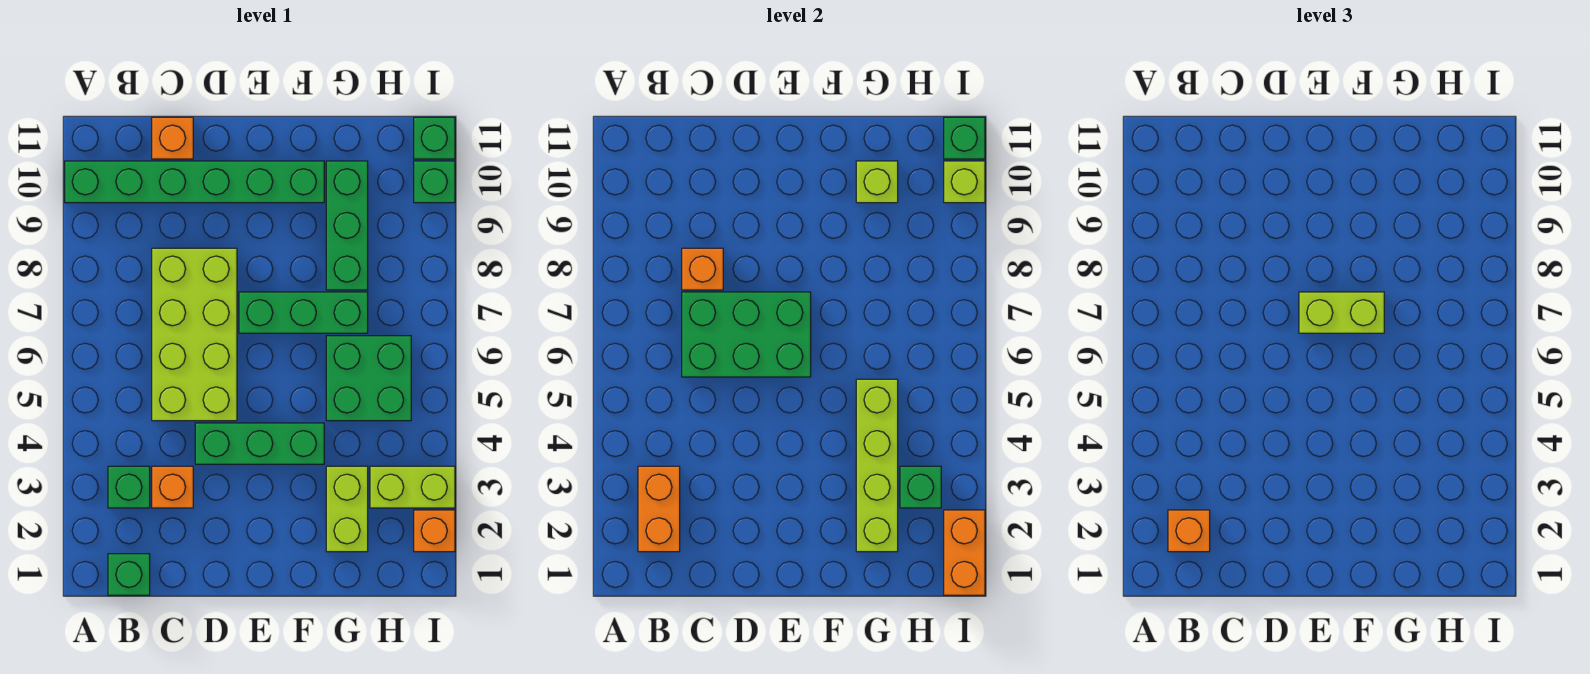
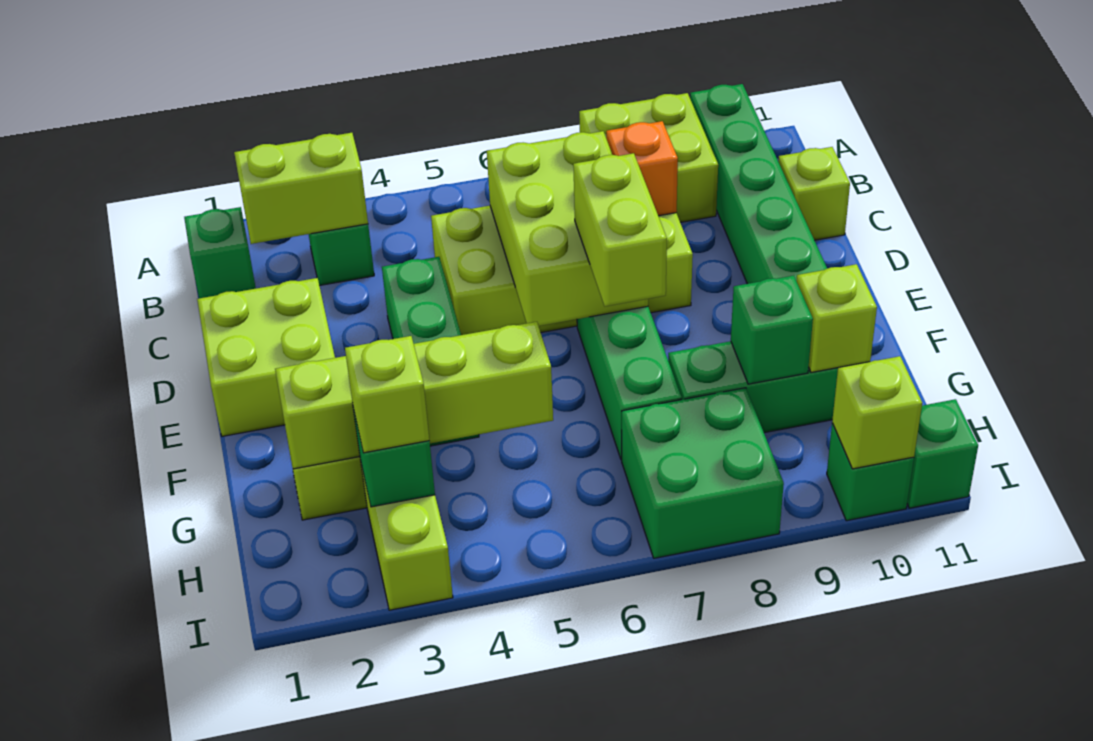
none -> lime 2x2 brick [579,93,718,222]
orange 1x2 brick [638,466,680,552] -> lime 1x2 brick [234,133,368,244]
orange 1x1 brick [1168,510,1210,552] -> none
orange 1x1 brick [152,466,193,508] -> none
green 2x3 brick [682,292,811,377] -> lime 2x3 brick [487,131,648,326]
orange 1x1 brick [152,117,193,159] -> lime 1x1 brick [778,147,850,240]
none -> lime 2x2 brick [197,278,335,436]
green 2x2 brick [326,336,411,421] -> green 2x2 brick moved to [622,388,784,558]
none -> lime 1x1 brick [345,336,429,453]
orange 1x2 brick [944,510,985,595] -> none
orange 1x1 brick [414,510,455,552] -> none
green 1x1 brick [944,117,985,159] -> green 1x1 brick moved to [731,276,813,384]

